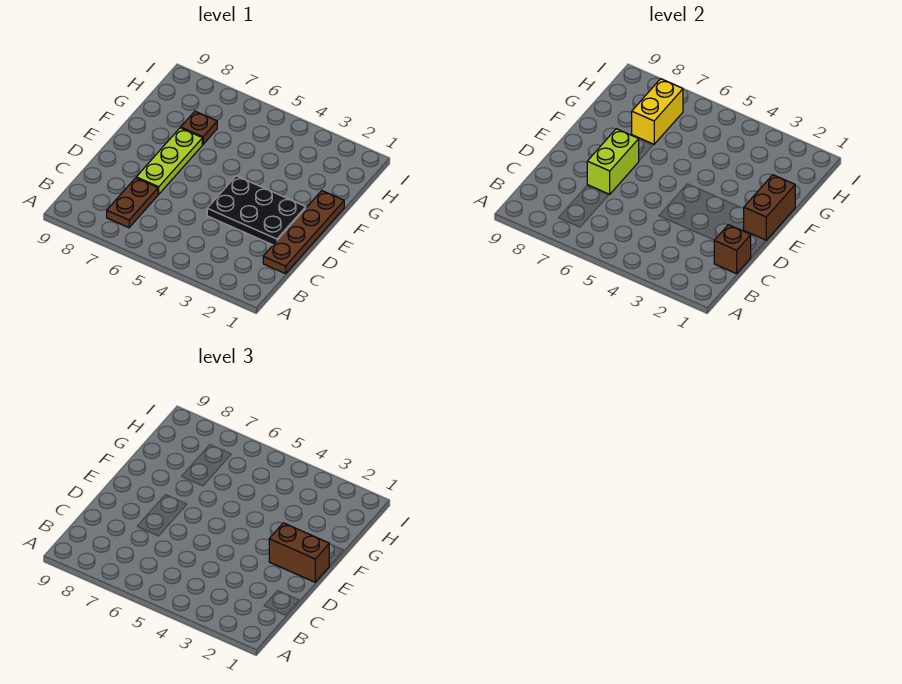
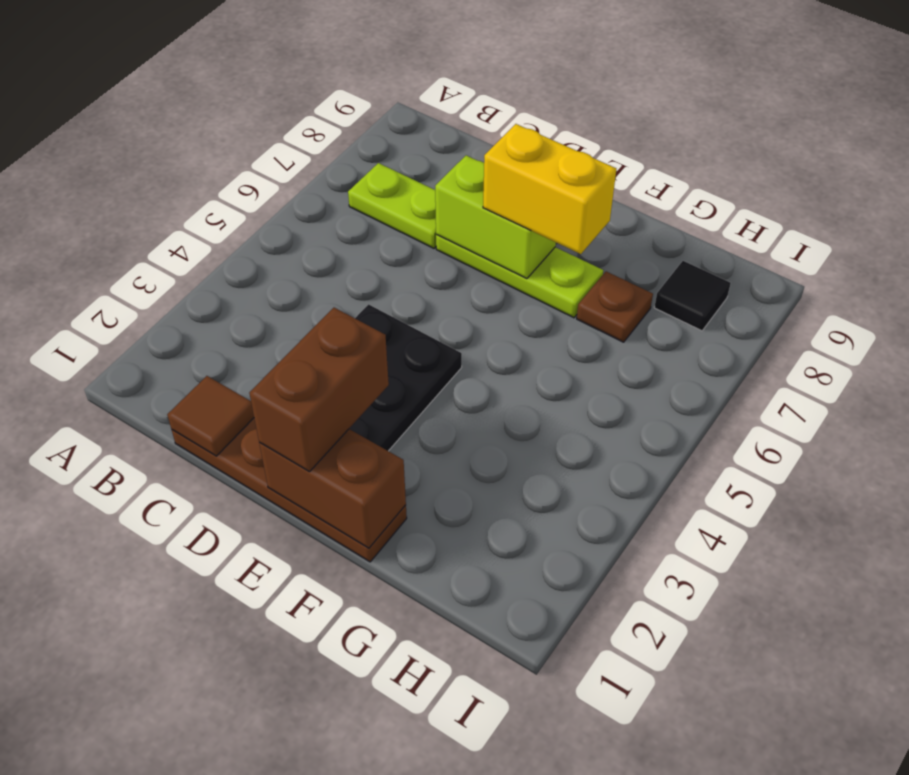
brown 1x2 plate [107,178,158,228] -> lime 1x2 plate [348,163,436,248]
brown 1x1 brick [714,225,751,274] -> brown 1x1 tile [167,376,254,456]
yellow 1x2 brick [632,79,683,144] -> yellow 1x2 brick moved to [483,124,616,254]
none -> black 1x1 tile [654,261,731,331]

